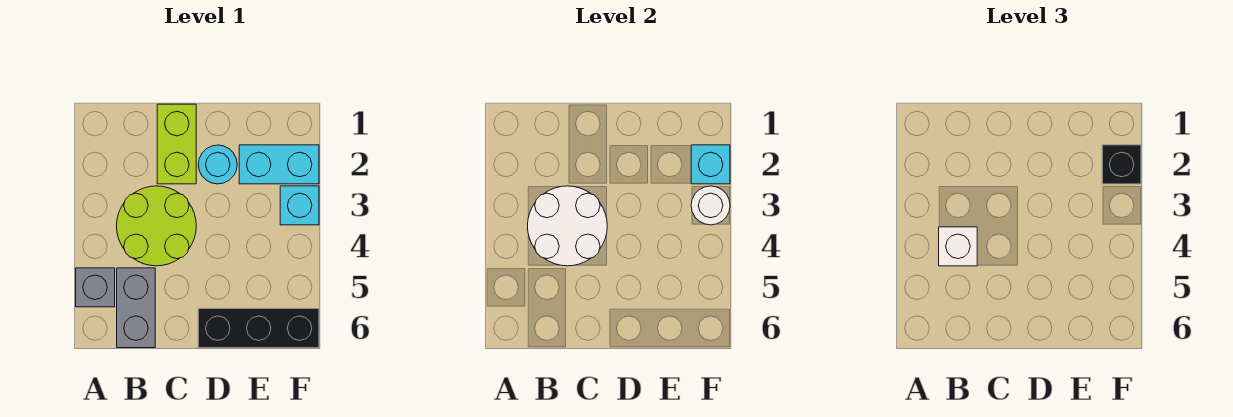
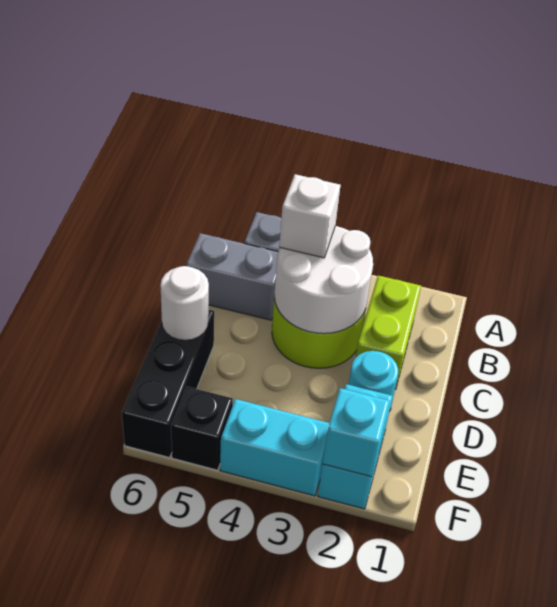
lime 1x2 brick [157,104,196,184] -> lime 1x2 brick turned to [356,275,421,389]
black 1x1 brick [1102,145,1141,184] -> black 1x1 brick moved to [171,387,233,470]
cyan 1x1 brick [280,186,319,225] -> cyan 1x2 brick [220,399,329,496]
white 1x1 round brick [691,186,730,225] -> white 1x1 round brick moved to [160,266,209,340]

